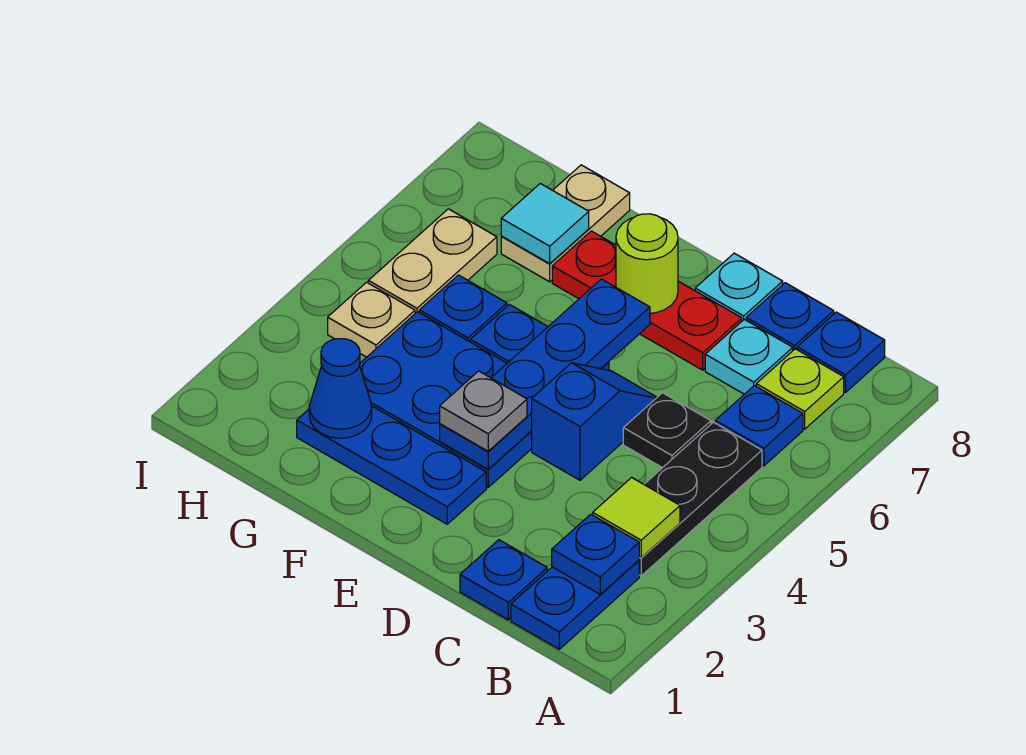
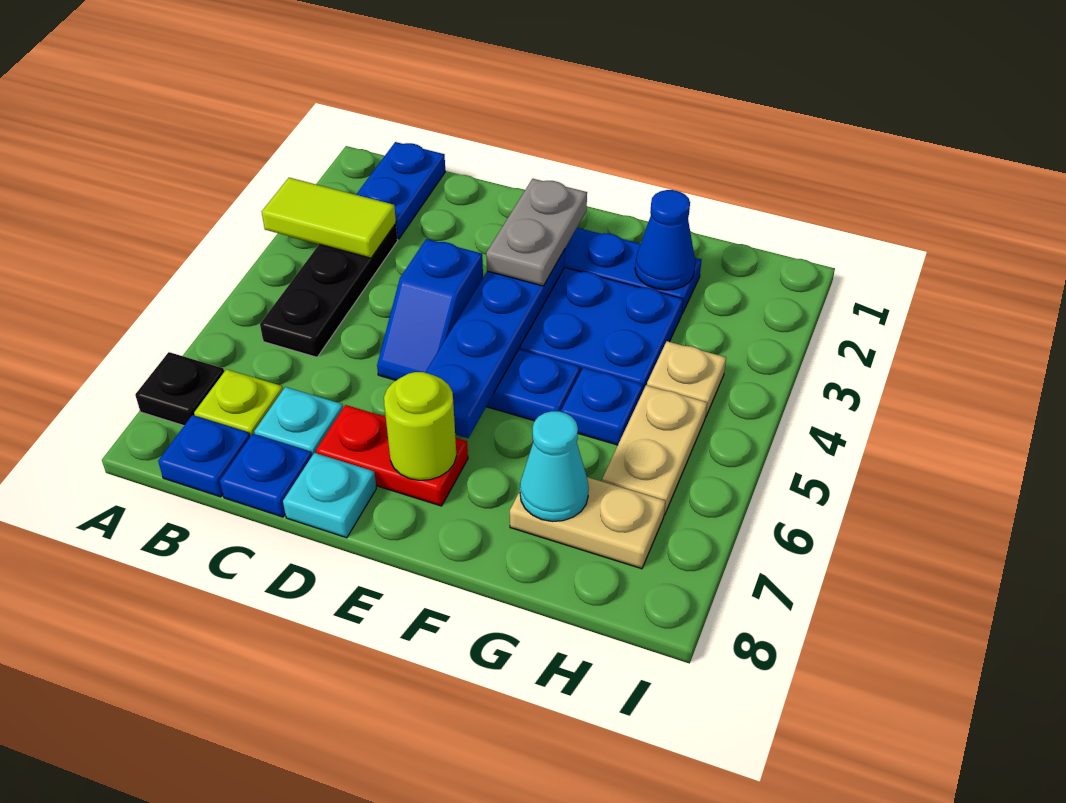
blue 1x1 plate [552,514,639,595] -> none
lime 1x1 tile [593,478,680,558] -> lime 1x2 tile [262,178,396,258]
blue 1x1 plate [715,386,803,466] -> none
blue 1x1 plate [460,540,547,620] -> none
black 1x1 plate [623,393,711,468] -> black 1x1 plate moved to [135,352,224,426]
red 1x3 plate [552,231,742,370] -> red 1x2 plate [316,405,468,506]
grey 1x1 plate [440,371,527,451] -> grey 1x2 plate [486,179,587,286]
tan 1x2 plate [501,165,630,282] -> tan 1x2 plate turned to [510,477,665,569]
cyan 1x1 tile [501,184,589,264] -> cyan 1x1 cone [520,411,589,521]

